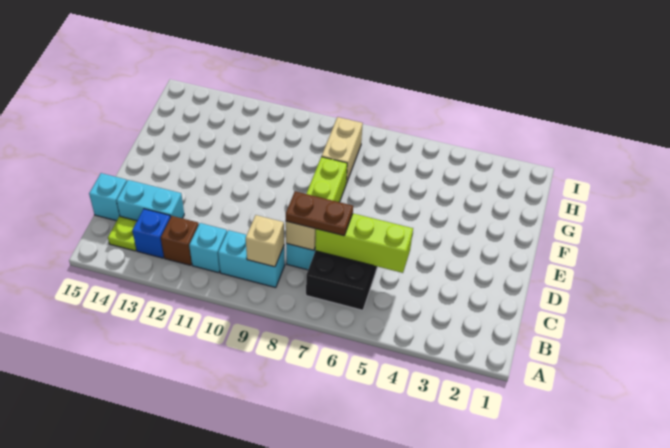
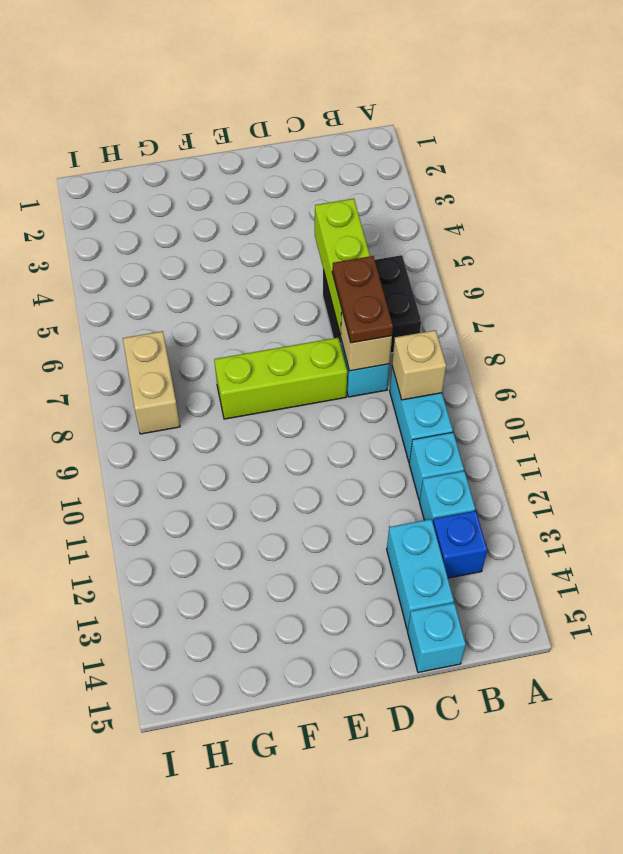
brown 1x1 brick [161,216,199,265] -> cyan 1x1 brick [420,471,475,522]
lime 1x1 plate [108,216,137,251] -> none
tan 1x2 brick [322,117,363,183] -> tan 1x2 brick turned to [123,331,180,434]

